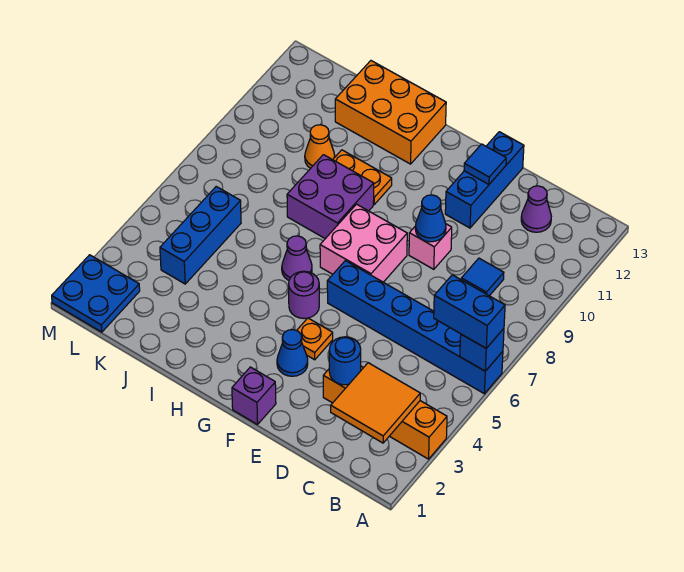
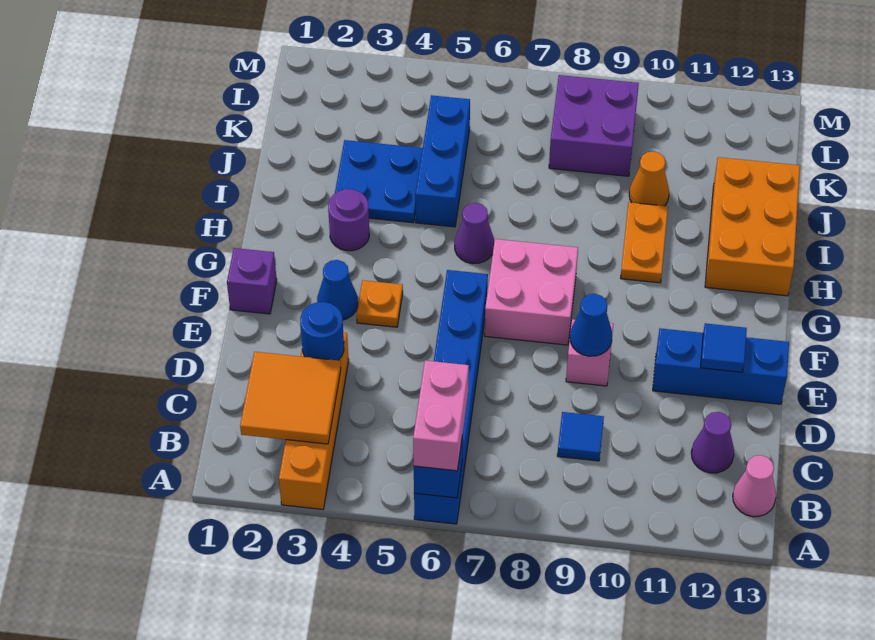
blue 1x2 brick [434,275,505,348] -> pink 1x2 brick [413,361,469,471]
none -> pink 1x1 cone [733,455,776,517]
purple 1x1 round brick [289,271,319,319] -> purple 1x1 round brick moved to [328,189,369,251]
purple 2x2 brick [287,155,374,239] -> purple 2x2 brick moved to [549,75,639,176]
blue 1x3 brick [160,187,241,284] -> blue 1x3 brick turned to [415,95,470,227]
blue 2x2 plate [52,255,140,332] -> blue 2x2 plate moved to [335,140,423,223]

